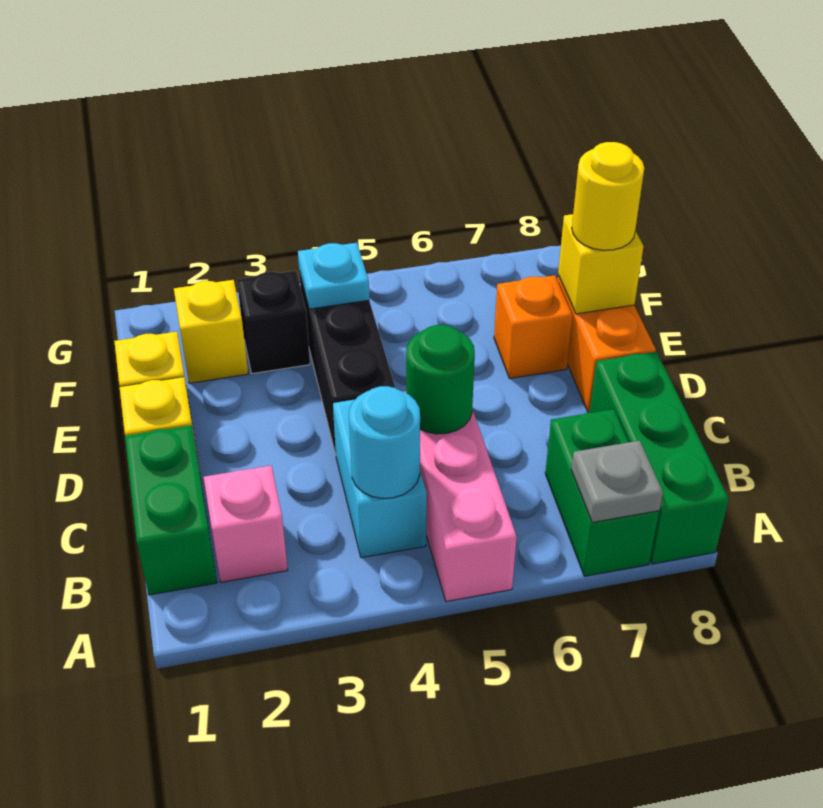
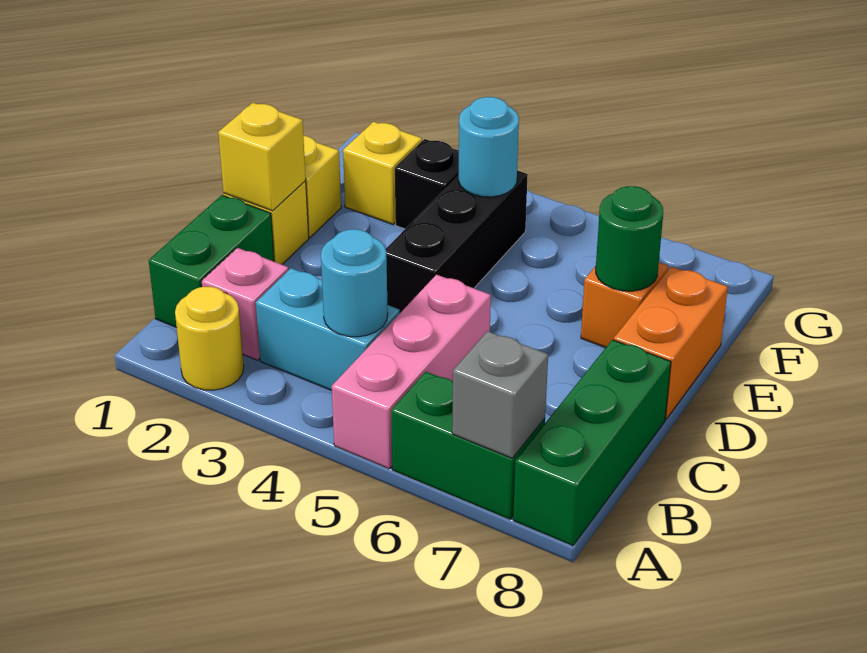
green 1x2 brick [545,409,659,576] -> green 1x2 brick turned to [391,372,545,519]
grey 1x1 plate [571,441,663,523] -> grey 1x1 brick [452,331,548,458]
cyan 1x2 brick [333,400,427,558] -> cyan 1x2 brick turned to [256,268,400,391]
green 1x1 round brick [406,325,475,434] -> green 1x1 round brick moved to [596,186,663,291]
yellow 1x1 brick [558,214,644,314] -> yellow 1x1 brick moved to [218,103,306,211]
yellow 1x1 round brick [572,142,644,250] -> yellow 1x1 round brick moved to [175,287,244,390]
cyan 1x1 plate [298,243,369,309] -> cyan 1x1 round brick [459,97,519,197]

